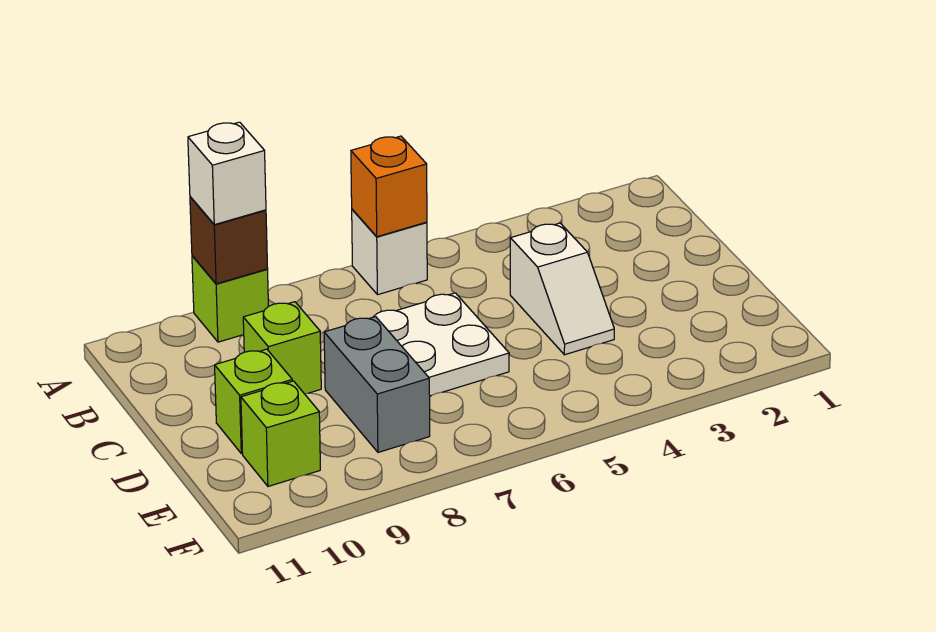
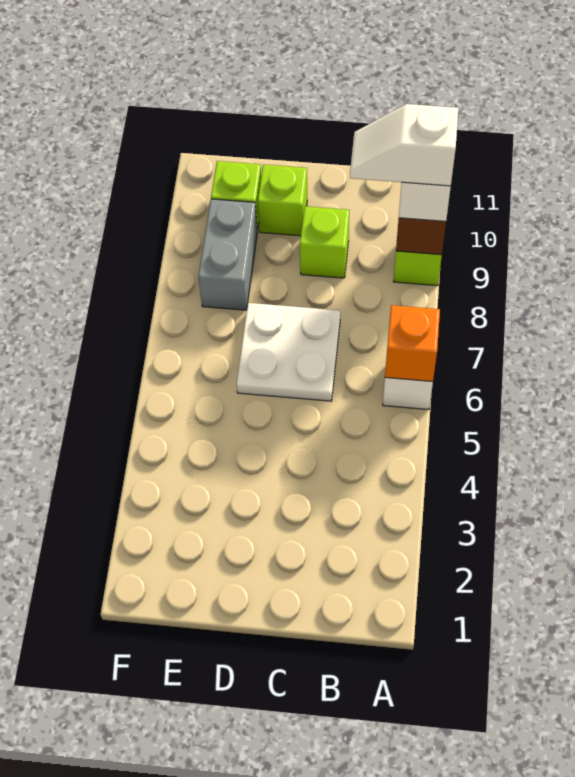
white 1x2 slope [510,223,614,355] -> white 1x2 slope moved to [350,104,458,186]
grey 1x2 brick [324,317,430,452] -> grey 1x2 brick turned to [198,199,257,310]

